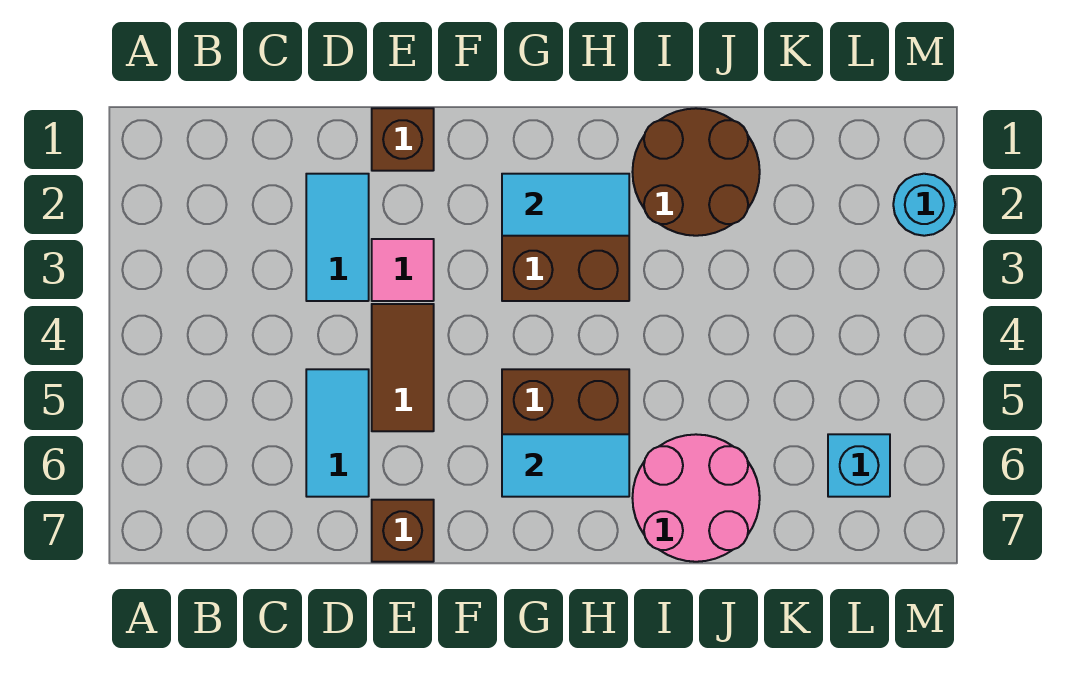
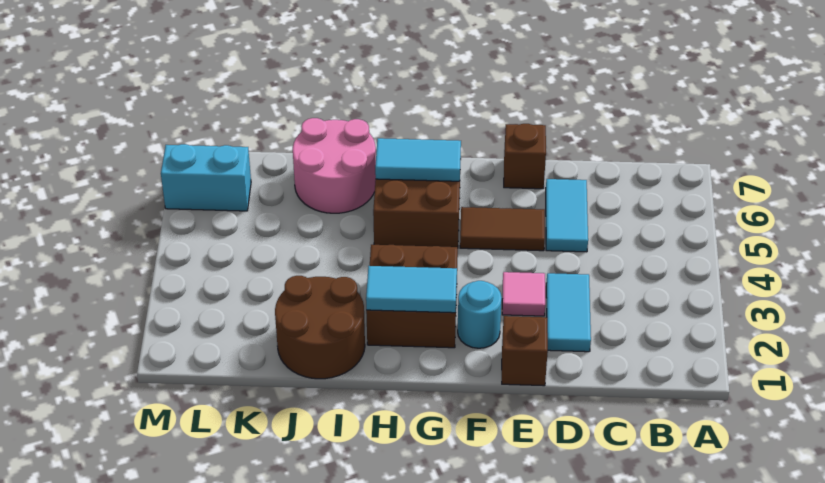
brown 1x2 tile [372,304,434,431] -> brown 1x2 tile turned to [460,207,545,251]
cyan 1x1 brick [828,434,890,497] -> cyan 1x2 brick [161,144,251,211]
cyan 1x1 round brick [893,174,955,236] -> cyan 1x1 round brick moved to [458,281,502,348]

